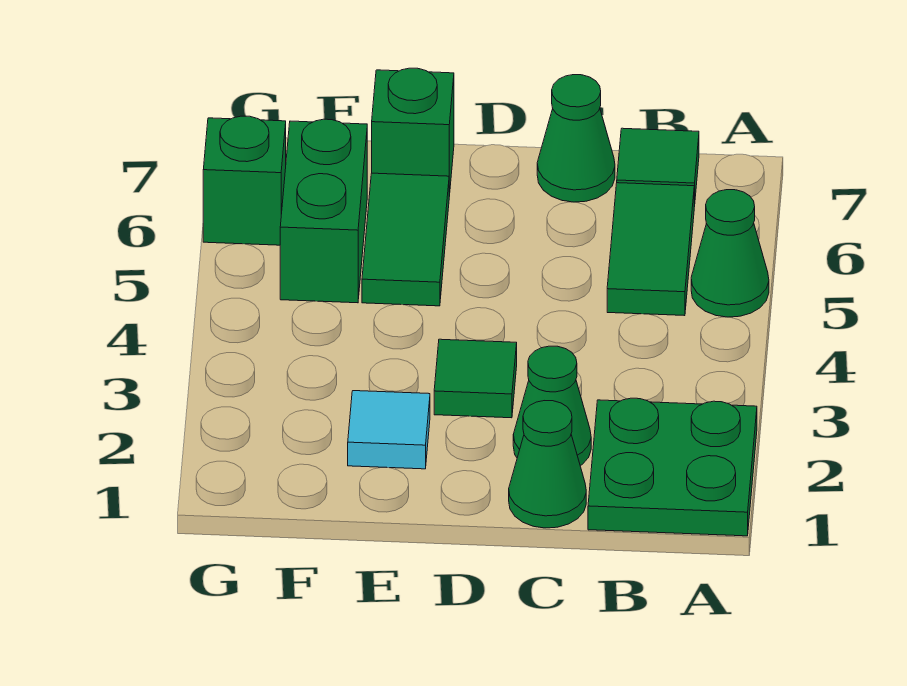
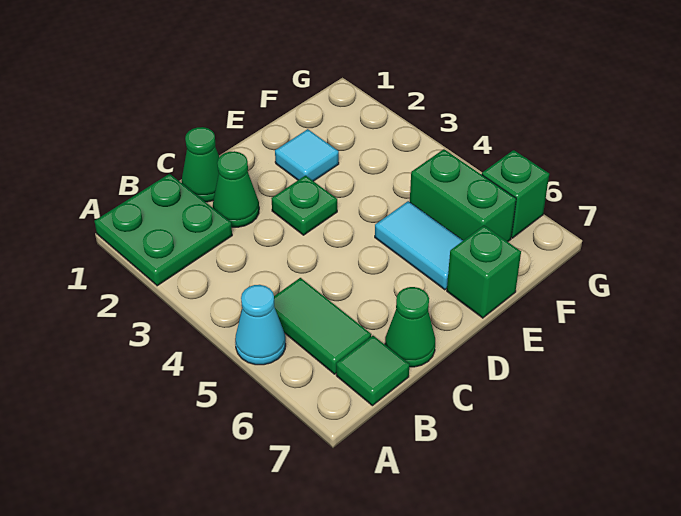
green 1x1 cone [691,190,769,317] -> cyan 1x1 cone [235,285,286,365]
green 1x1 tile [434,339,517,418] -> green 1x1 plate [271,175,337,235]
green 1x2 tile [362,173,449,306] -> cyan 1x2 tile [375,201,463,290]

